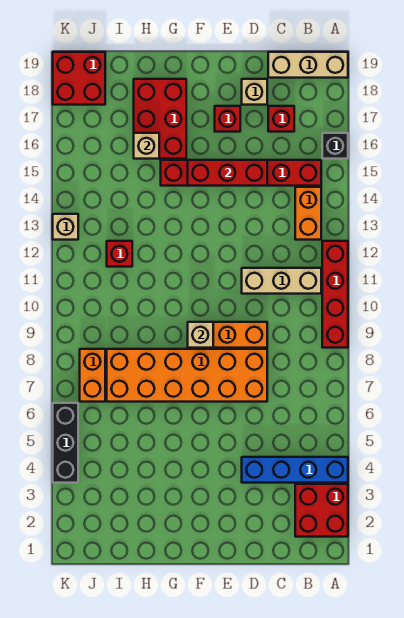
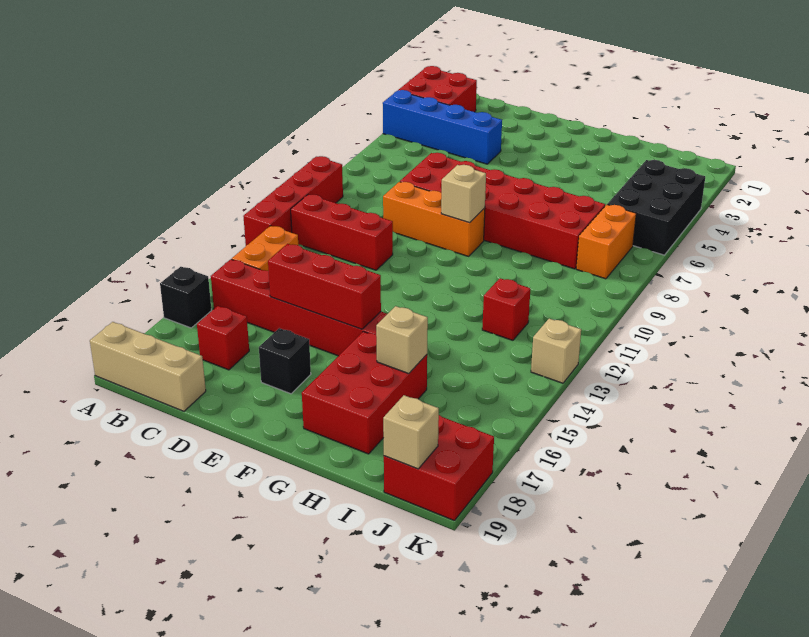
tan 1x3 brick [242,268,321,294] -> red 1x3 brick [291,194,393,270]
orange 2x6 brick [107,349,267,402] -> red 2x6 brick [400,153,605,269]
tan 1x1 brick [242,79,267,105] -> tan 1x1 brick moved to [383,395,439,469]
red 1x1 brick [215,106,240,132] -> black 1x1 brick [259,328,311,394]
black 1x3 brick [53,403,78,483] -> black 2x3 brick [607,160,705,255]

